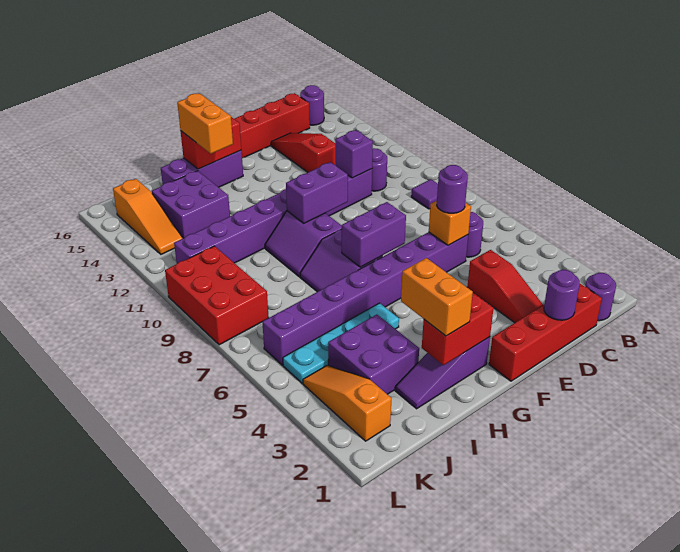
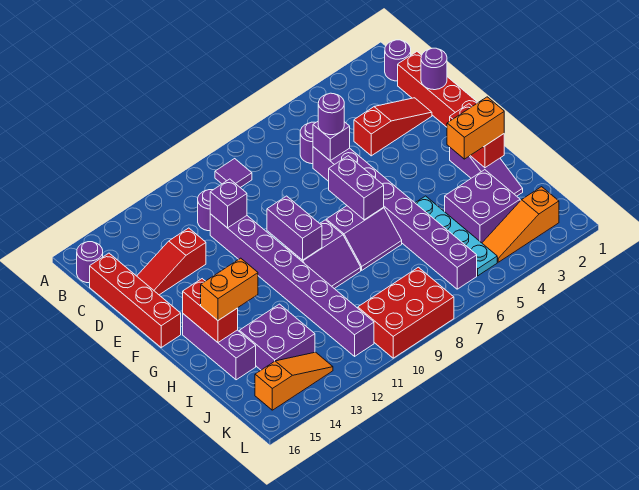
orange 1x1 brick [429,201,471,245] -> purple 1x1 brick [313,122,350,160]

